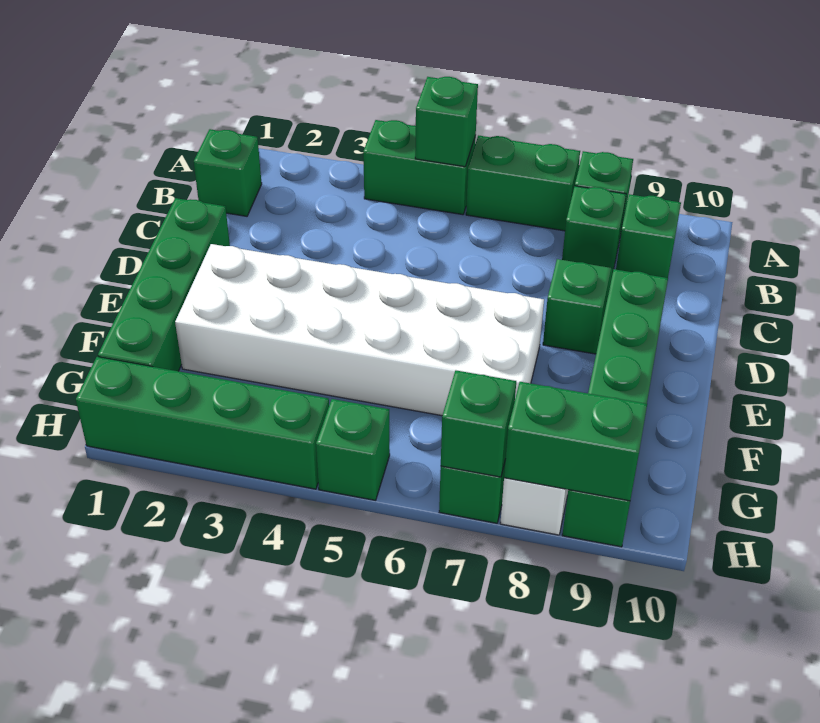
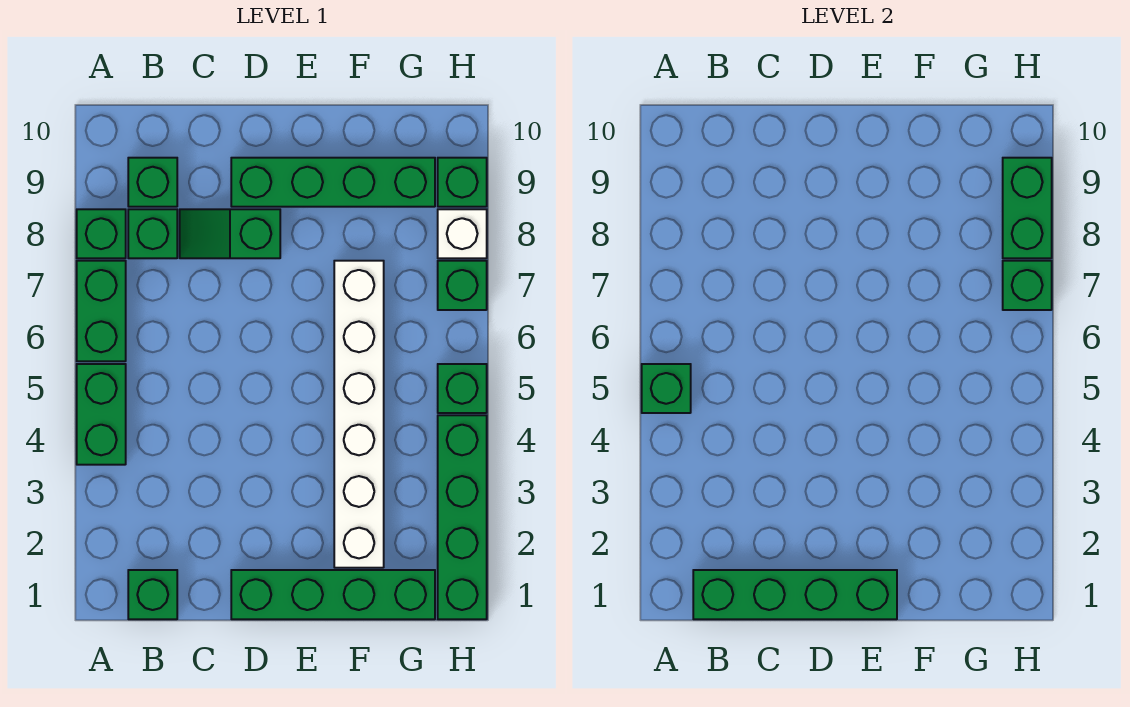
none -> green 1x4 brick [693,570,897,619]
white 2x6 brick [175,244,544,416] -> white 1x6 brick [334,261,384,568]

